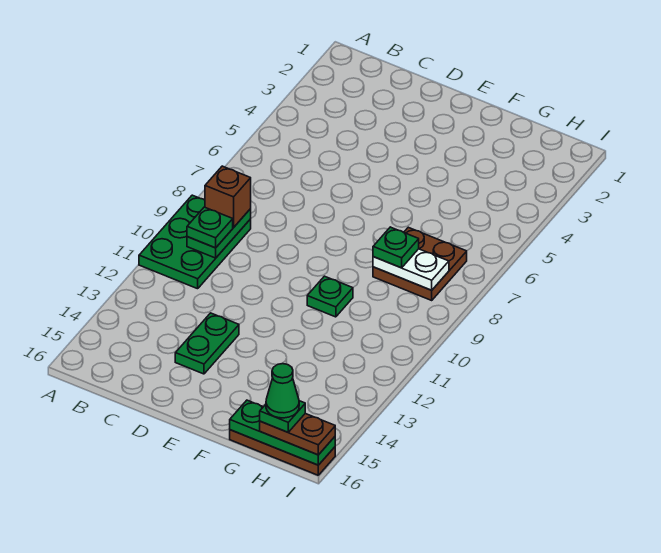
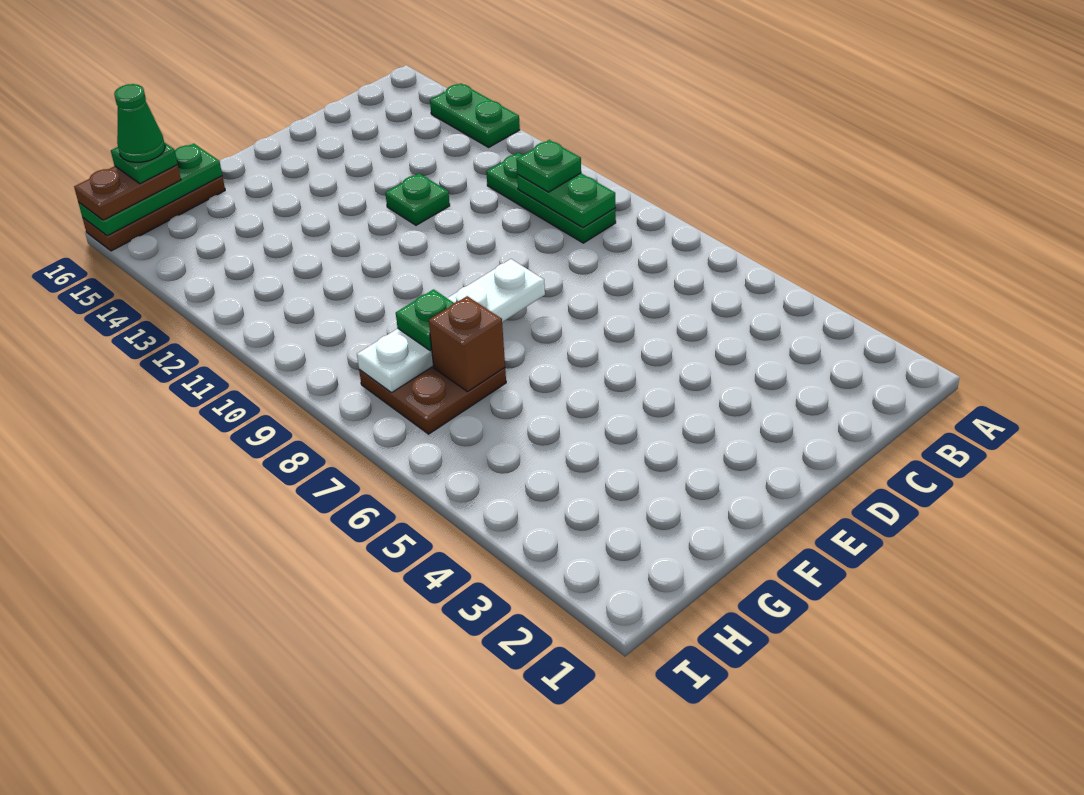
green 2x3 plate [139,195,251,289] -> green 1x3 plate [486,153,616,243]
brown 1x1 brick [205,166,251,227] -> brown 1x1 brick moved to [429,296,505,392]
green 1x2 plate [175,313,239,374] -> green 1x2 plate moved to [430,83,520,147]
green 1x1 plate [307,276,353,317] -> green 1x1 plate moved to [385,173,450,225]
white 1x2 plate [373,249,449,290] -> white 1x4 plate [357,259,545,393]

